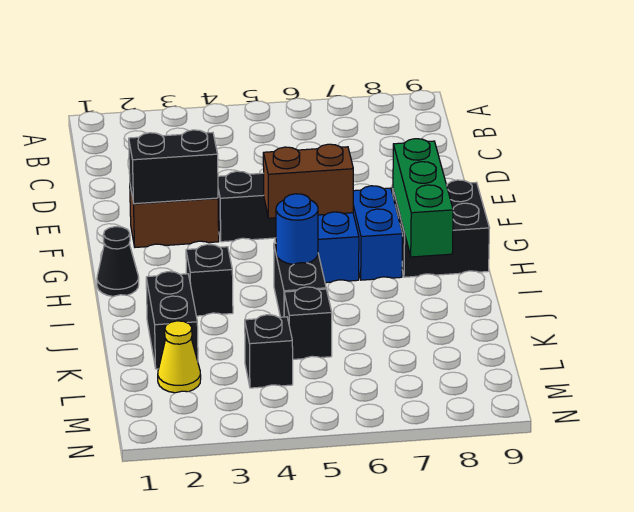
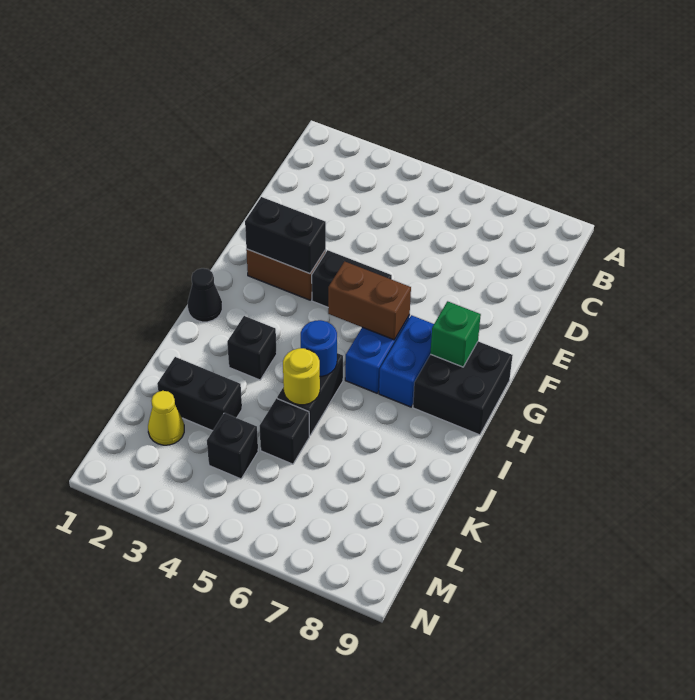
green 1x3 brick [393,139,453,257] -> green 1x1 brick [430,301,481,367]
black 1x2 brick [146,272,198,369] -> black 1x2 brick turned to [157,357,242,431]
none -> yellow 1x1 round brick [283,348,320,405]

